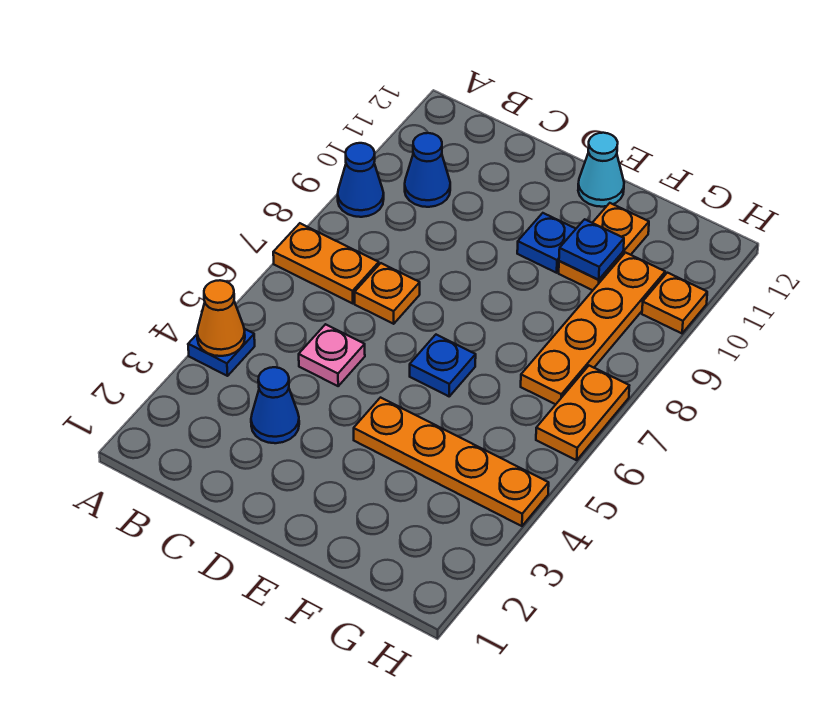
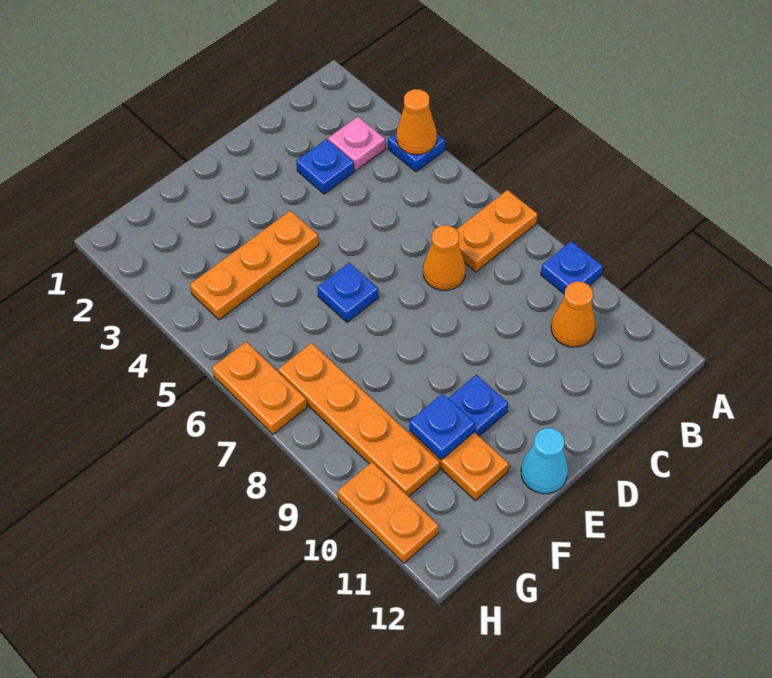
blue 1x1 cone [338,143,384,217] -> blue 1x1 plate [541,241,603,294]
blue 1x1 cone [405,133,450,207] -> orange 1x1 cone [551,282,595,347]
blue 1x1 cone [251,367,299,443] -> blue 1x1 plate [296,139,354,194]
pink 1x1 plate [299,324,365,386] -> pink 1x1 plate moved to [328,117,385,171]
orange 1x1 plate [355,263,420,324] -> orange 1x1 cone [423,225,466,290]
orange 1x4 plate [354,398,549,526] -> orange 1x3 plate [190,211,319,320]
orange 1x1 plate [642,273,707,333] -> orange 1x2 plate [337,462,438,563]

